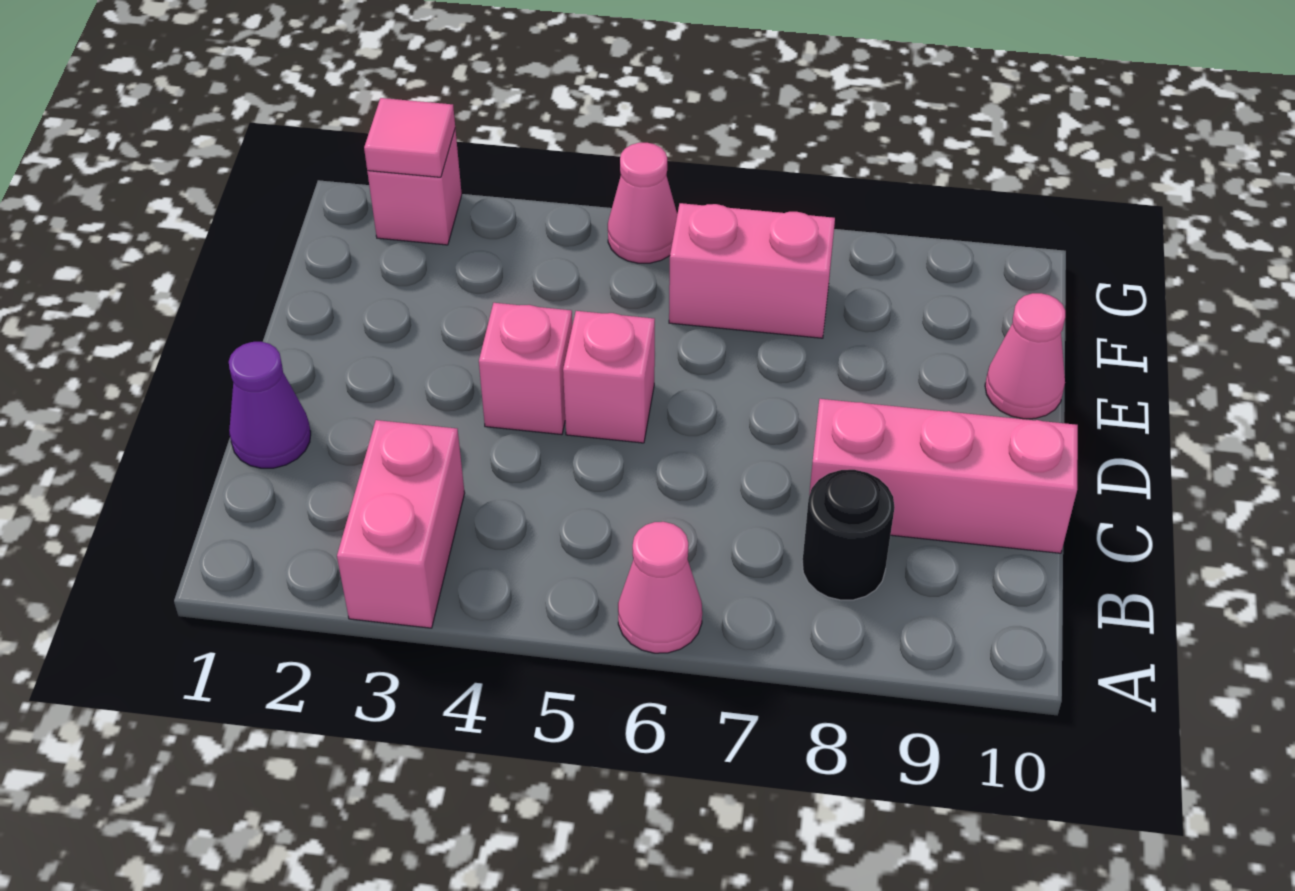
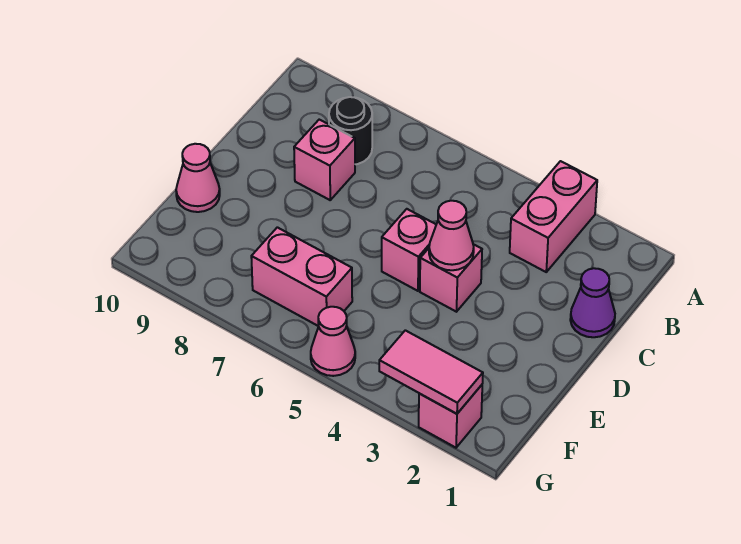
pink 1x1 cone [618,522,702,653] -> pink 1x1 cone moved to [429,201,474,270]
pink 1x3 brick [809,399,1078,553] -> pink 1x1 brick [294,120,355,200]
pink 1x1 tile [364,98,455,177] -> pink 1x2 tile [379,330,483,414]

